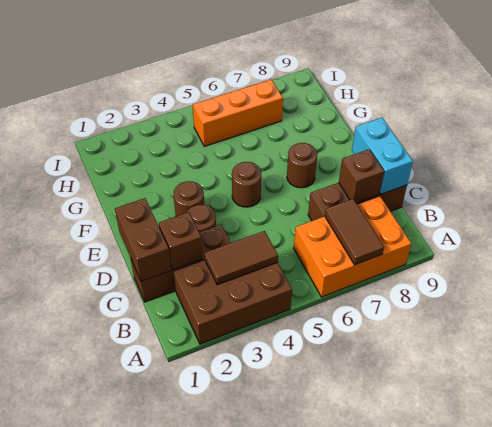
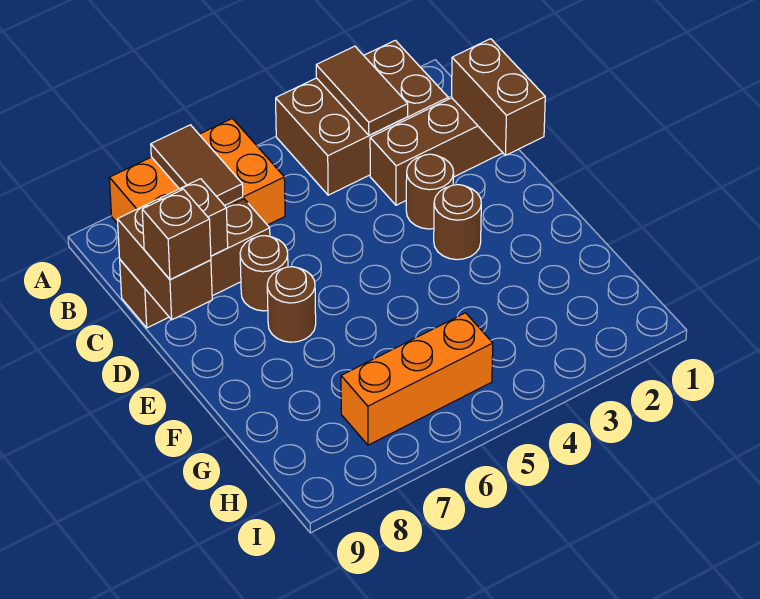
brown 1x2 tile [204,231,278,285] -> brown 1x2 tile turned to [316,46,408,135]
brown 1x1 brick [159,212,203,270] -> brown 1x1 brick moved to [142,189,211,280]
cyan 1x2 brick [352,118,413,194] -> brown 1x2 brick [117,199,212,320]
brown 1x1 round brick [232,162,261,207] -> brown 1x1 round brick moved to [240,236,288,311]

